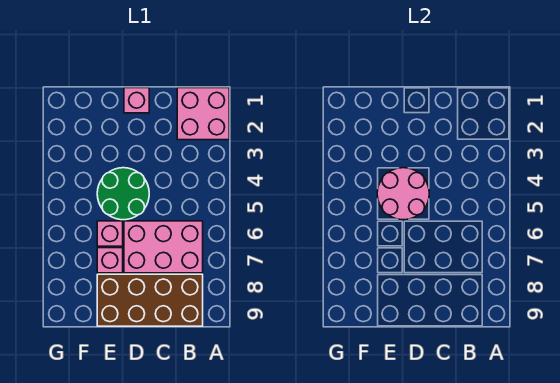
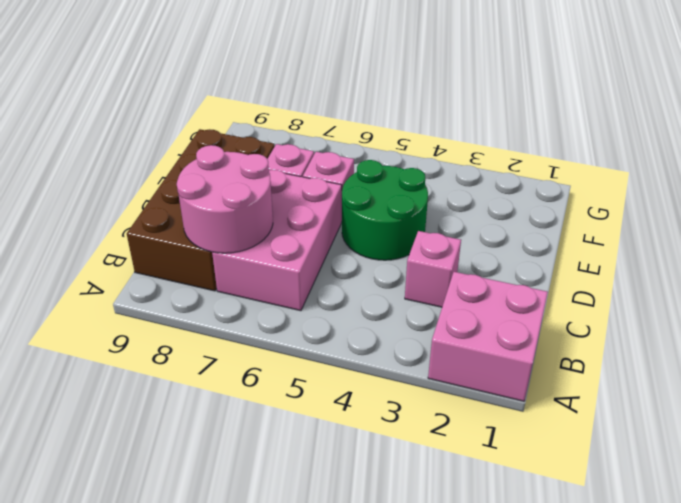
pink 1x1 brick [124,88,149,113] -> pink 1x1 brick moved to [405,231,461,307]
pink 2x2 round brick [377,168,429,220] -> pink 2x2 round brick moved to [177,145,273,253]

